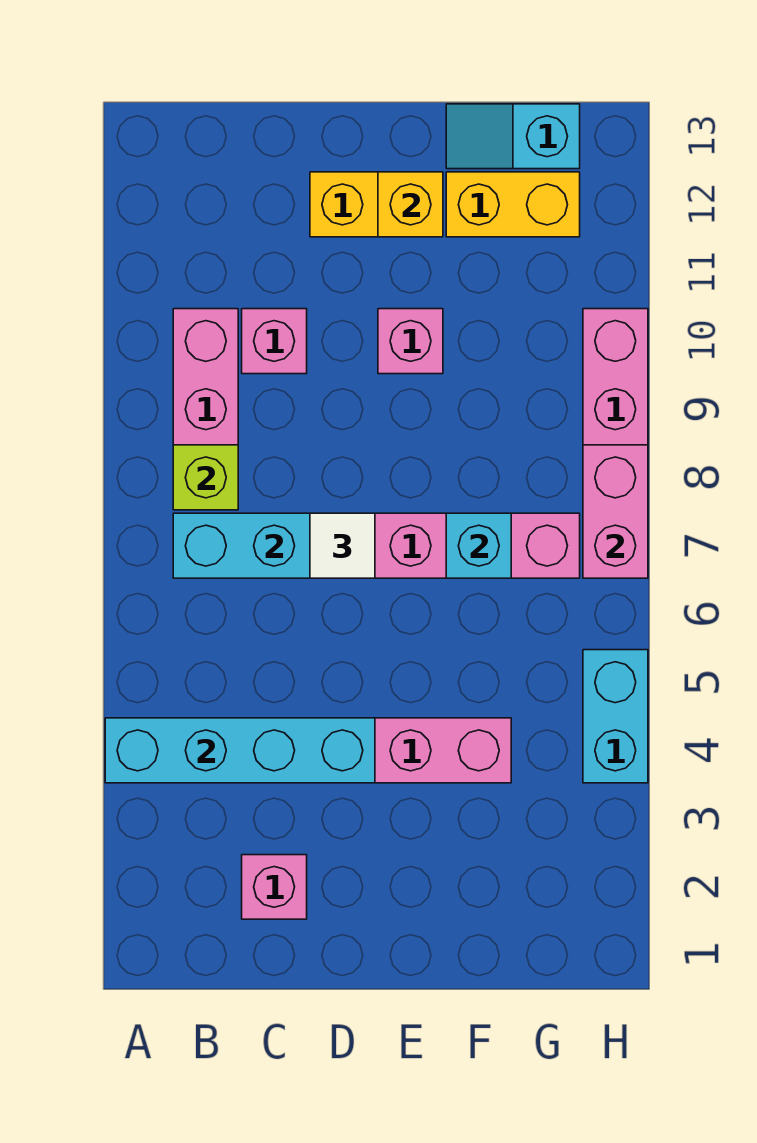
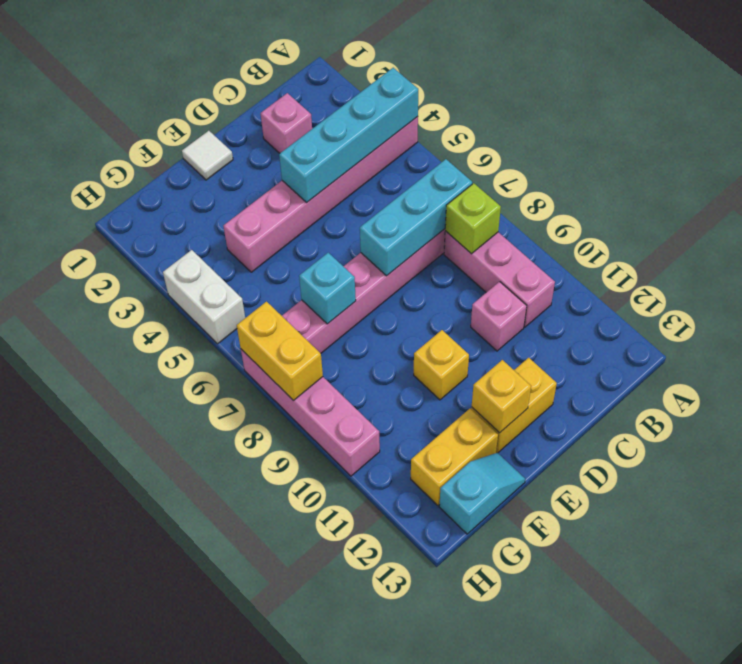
white 1x1 tile [310,513,375,578] -> white 1x1 tile moved to [182,131,233,180]
pink 1x1 brick [378,309,443,374] -> yellow 1x1 brick [414,330,469,400]
cyan 1x2 brick [583,650,648,783] -> white 1x2 brick [163,250,245,344]
pink 1x2 brick [583,445,648,578] -> yellow 1x2 brick [237,302,323,401]

